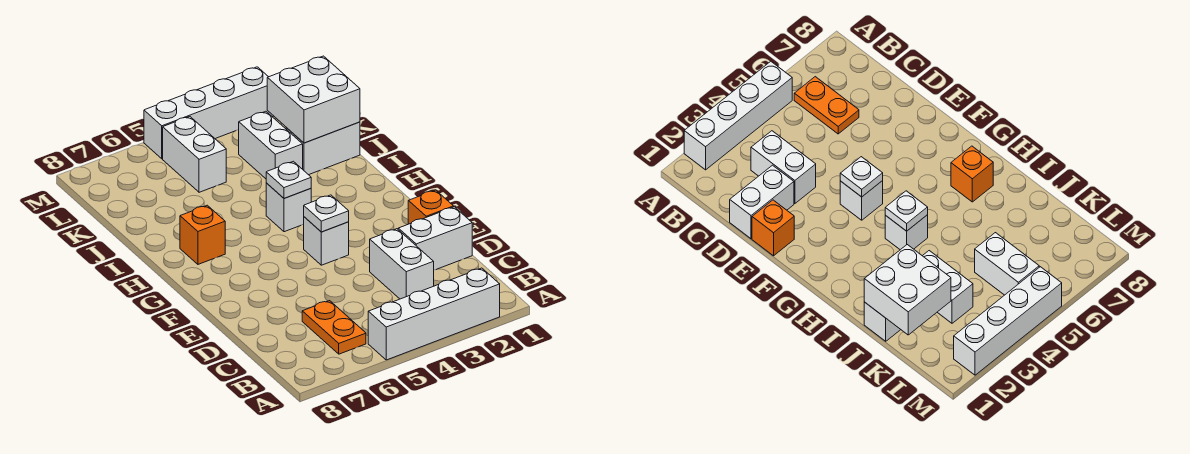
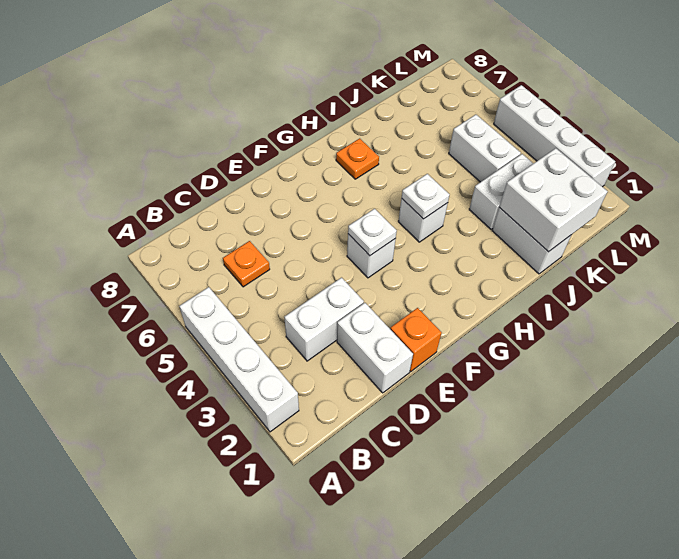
orange 1x2 plate [302,301,366,354] -> orange 1x1 plate [223,241,270,287]
orange 1x1 brick [180,205,225,264] -> orange 1x1 plate [336,138,379,179]
white 1x2 brick [163,117,226,192] -> white 1x2 brick turned to [449,115,521,182]

